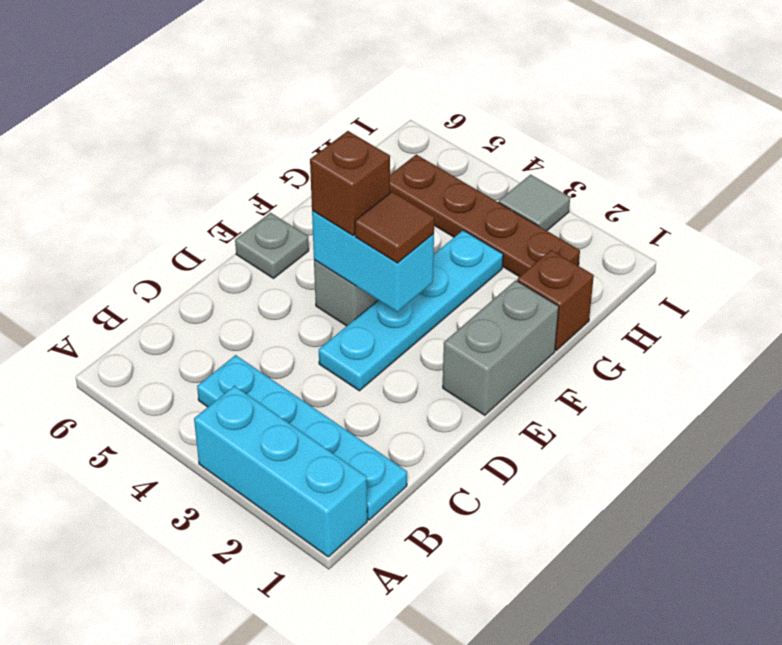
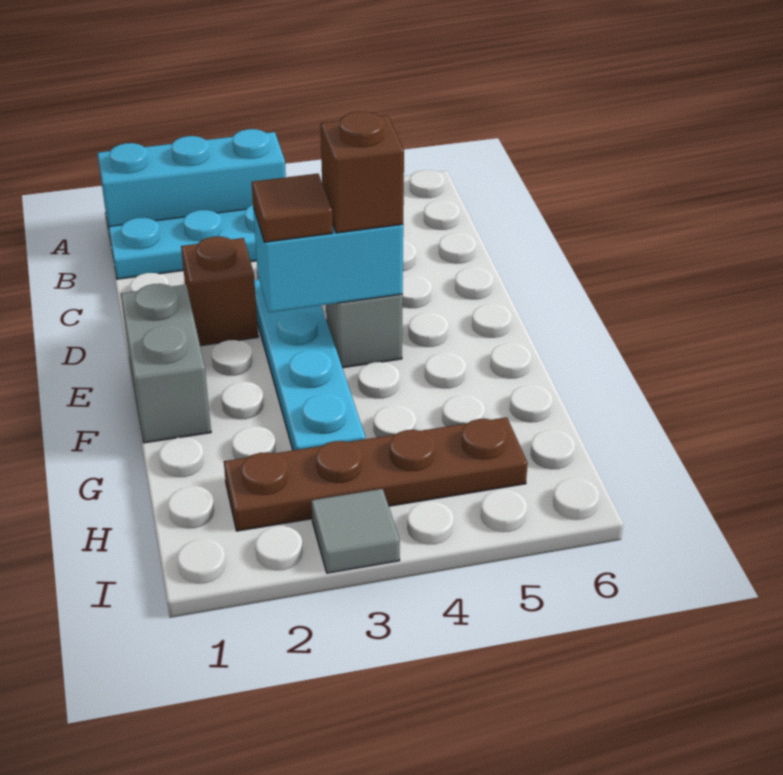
grey 1x1 plate [235,213,309,278] -> none
brown 1x1 brick [517,250,594,350] -> brown 1x1 brick moved to [181,236,258,346]

